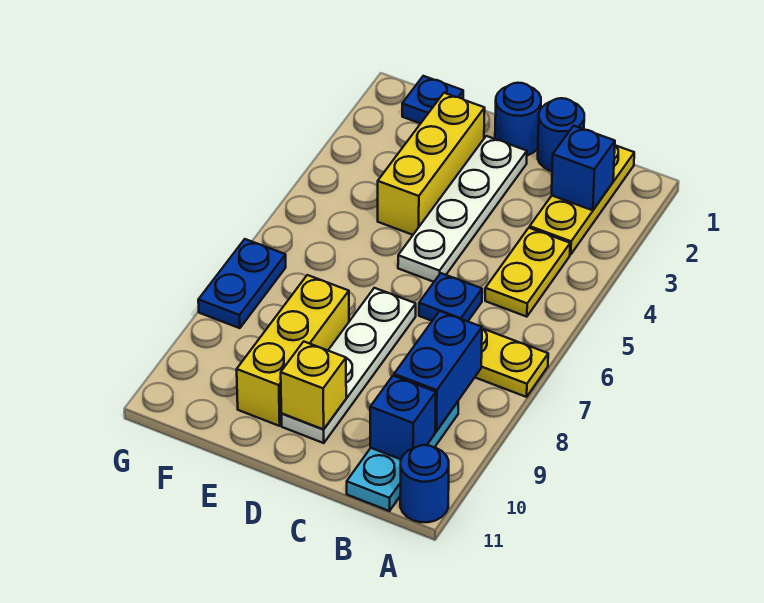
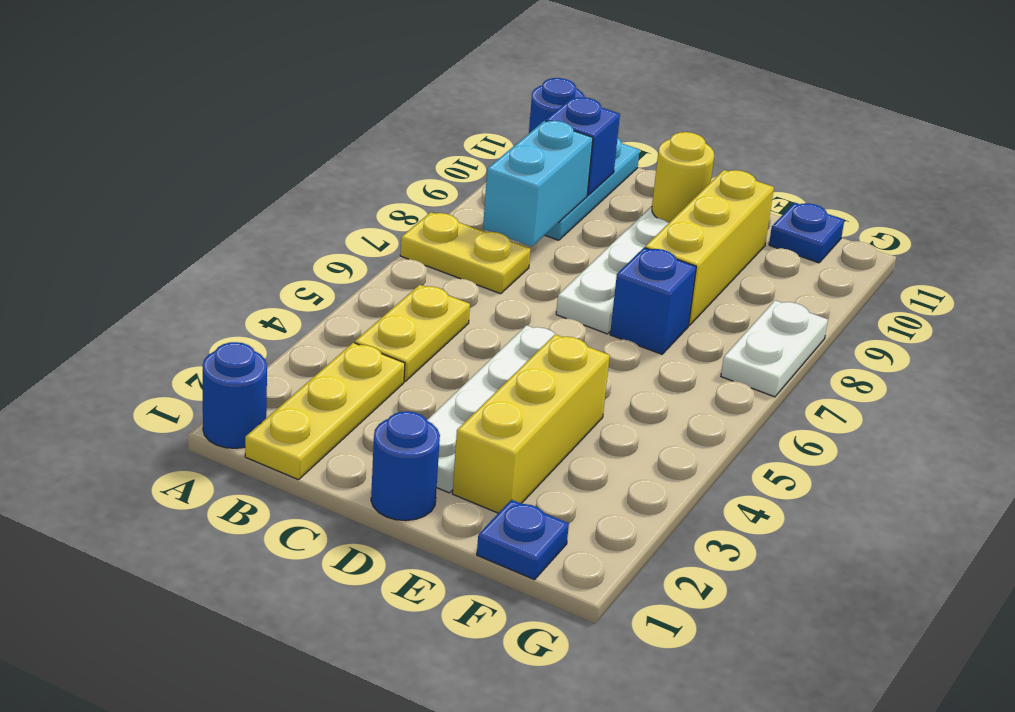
blue 1x1 brick [552,126,615,210] -> blue 1x1 brick moved to [610,248,696,354]
blue 1x2 brick [394,311,482,431] -> cyan 1x2 brick [483,121,593,247]
blue 1x1 round brick [538,98,584,171] -> blue 1x1 round brick moved to [203,342,267,448]
blue 1x1 plate [419,273,482,321] -> blue 1x1 plate moved to [769,203,844,263]
yellow 1x1 brick [281,342,346,430] -> yellow 1x1 round brick [652,132,714,223]
blue 1x2 plate [198,239,286,328] -> white 1x2 plate [721,300,828,397]

